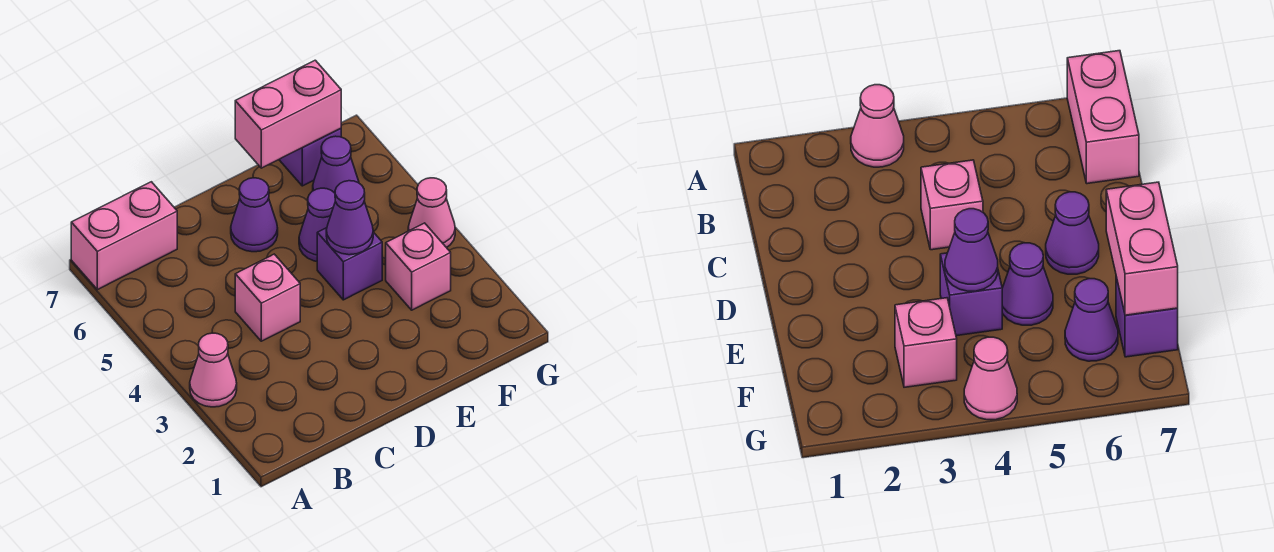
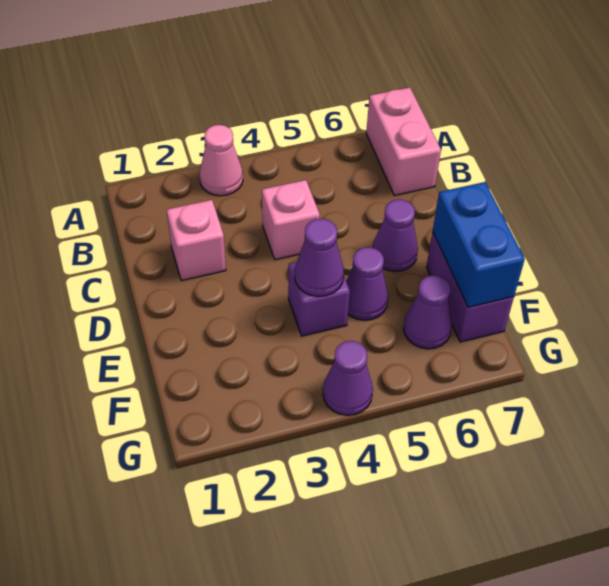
pink 1x2 brick [235,60,341,168] -> blue 1x2 brick [433,182,525,307]
pink 1x1 brick [386,223,451,310] -> pink 1x1 brick moved to [167,200,226,281]
purple 1x1 brick [279,129,341,186] -> purple 1x2 brick [426,232,514,342]
pink 1x1 cone [408,178,455,248] -> purple 1x1 cone [323,341,373,415]

